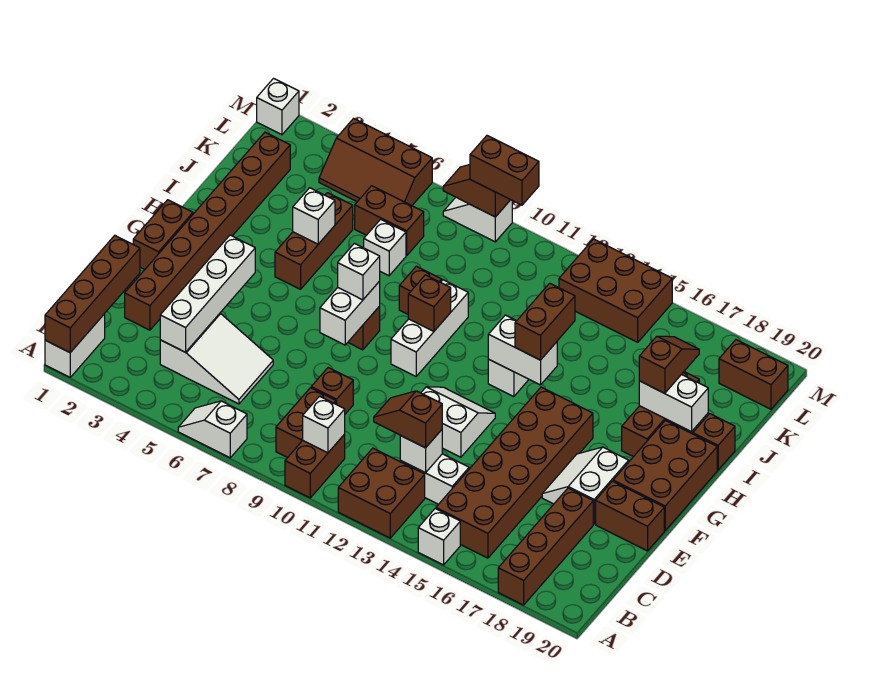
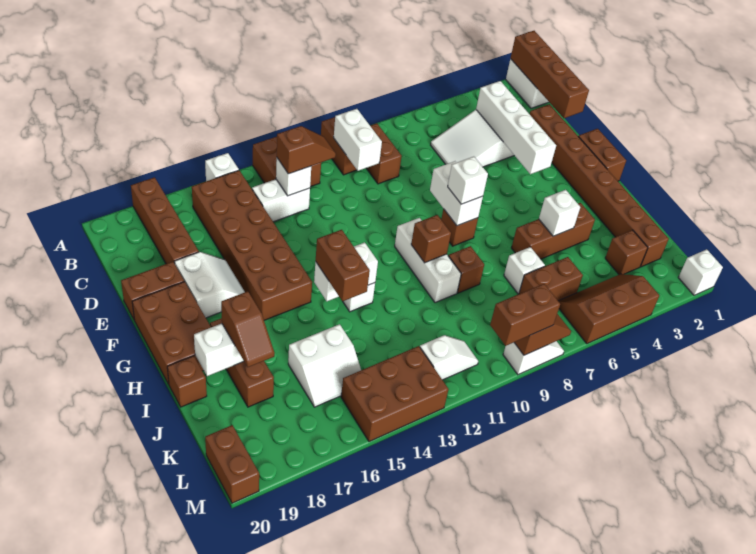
white 1x2 slope [178,401,247,458] -> white 1x2 slope moved to [420,335,478,380]
white 1x1 brick [303,396,345,453] -> white 1x2 brick [334,109,382,171]
brown 1x1 brick [311,368,353,414] -> brown 1x1 brick moved to [605,230,648,274]
white 2x2 slope [421,387,495,457] -> white 2x2 slope moved to [288,324,361,407]
brown 1x3 brick [275,193,353,289] -> brown 1x3 brick turned to [511,203,595,259]
brown 1x2 brick [719,340,788,409] -> brown 1x2 brick turned to [205,425,259,503]

